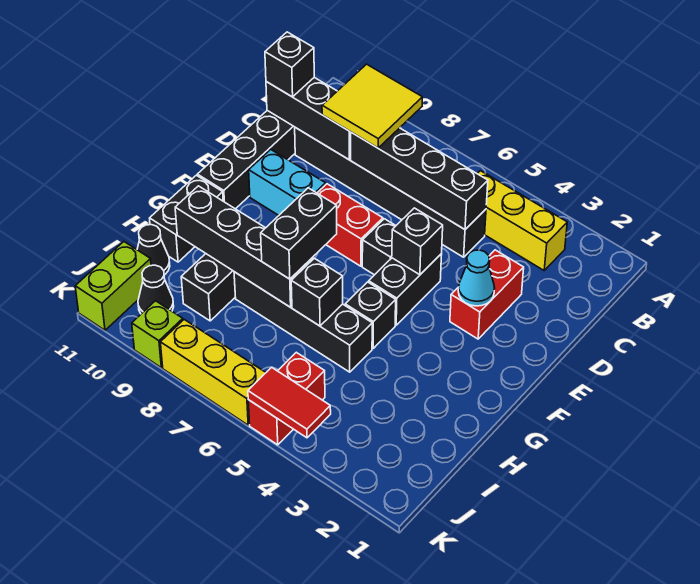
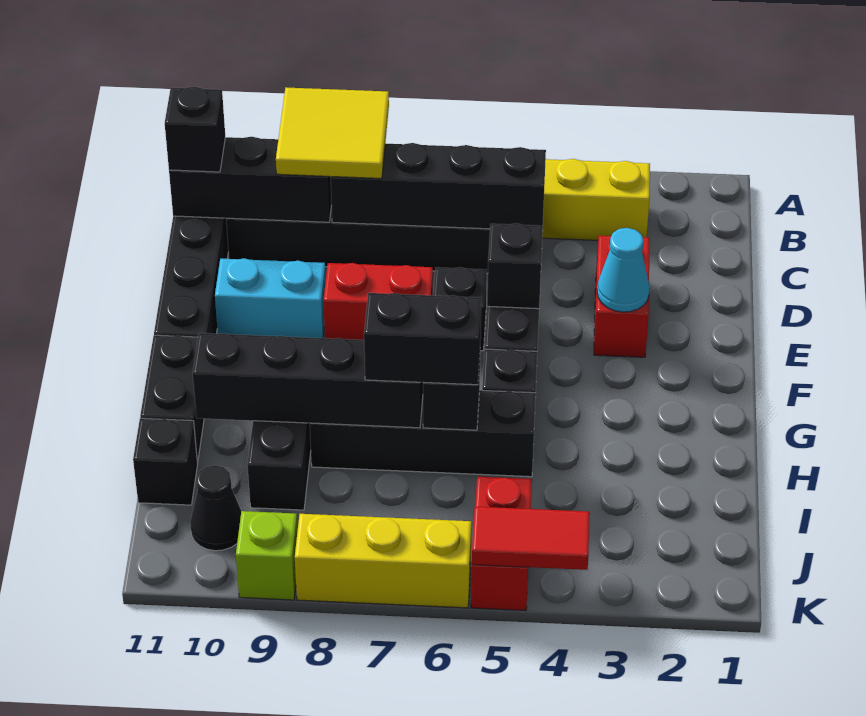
black 1x2 brick [261,188,337,279] -> black 1x2 brick turned to [364,293,481,385]
black 1x1 cone [137,225,170,275] -> black 1x1 brick [133,418,198,505]
lime 1x2 brick [75,242,151,330] -> none

